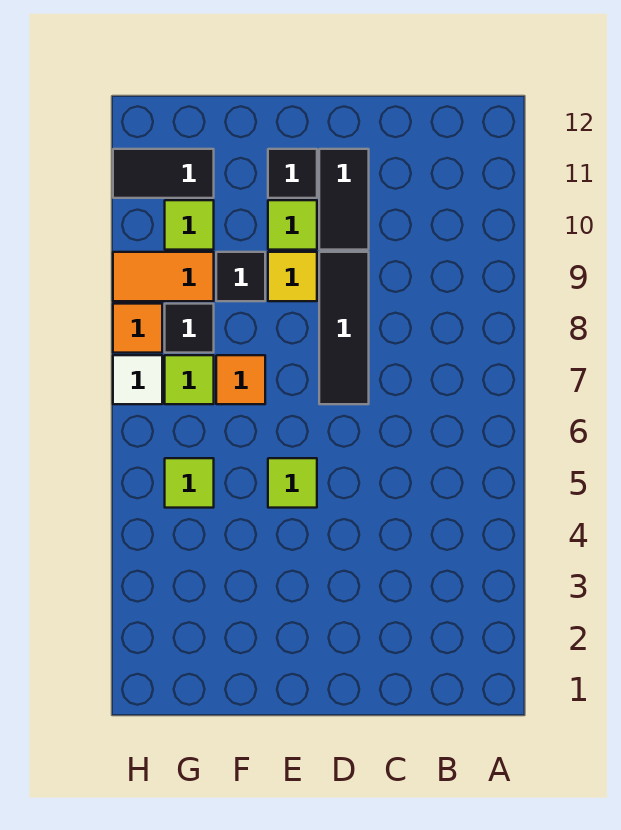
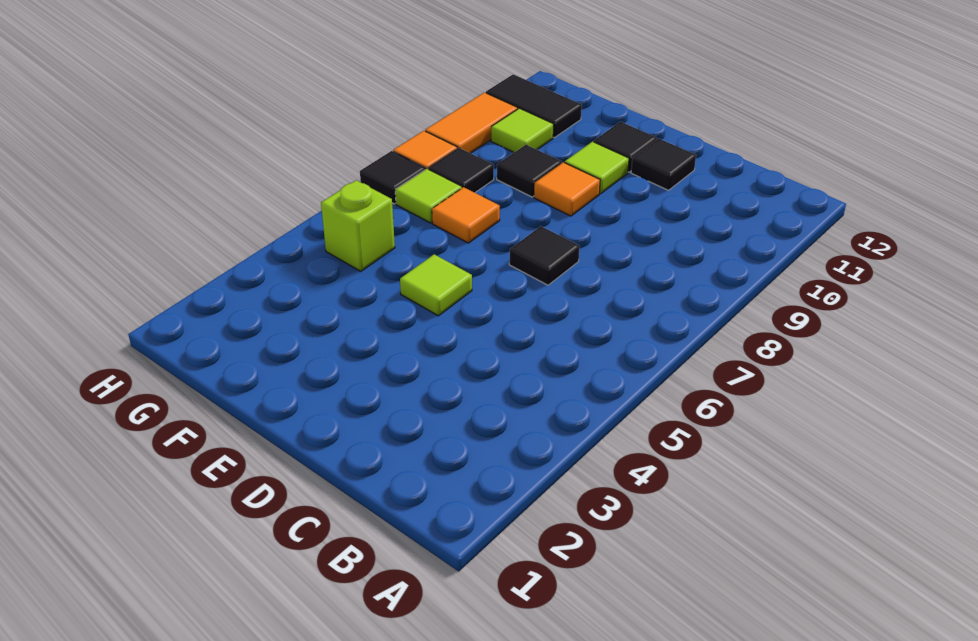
black 1x3 tile [319,252,369,404] -> black 1x1 tile [509,226,580,285]
black 1x2 tile [319,149,369,250] -> black 1x1 tile [631,138,696,190]
yellow 1x1 tile [268,252,317,301] -> orange 1x1 tile [534,162,600,216]
lime 1x1 tile [165,458,214,508] -> lime 1x1 brick [321,180,395,271]
orange 1x2 tile [113,252,214,301] -> orange 1x2 tile turned to [425,92,518,153]
white 1x1 tile [113,355,162,404] -> black 1x1 tile [360,151,425,204]

